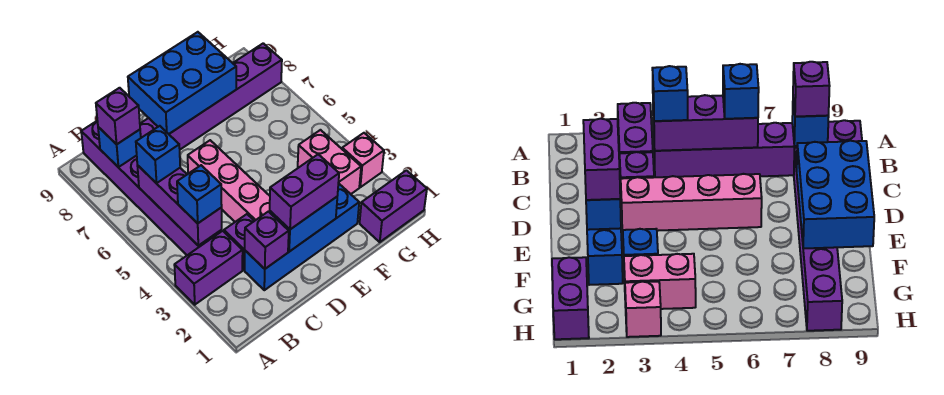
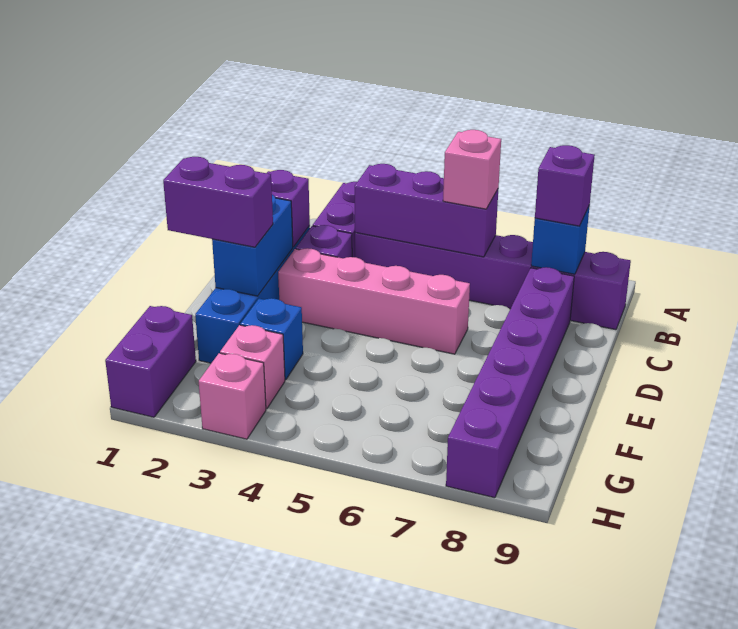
blue 1x1 brick [177,165,222,223] -> none
blue 1x1 brick [136,126,180,183] -> pink 1x1 brick [443,130,501,209]
purple 1x2 brick [270,154,339,229] -> purple 1x2 brick turned to [163,157,273,247]
blue 2x3 brick [128,32,236,134] -> none
pink 1x2 brick [298,130,361,194] -> pink 1x1 brick [220,325,285,409]

